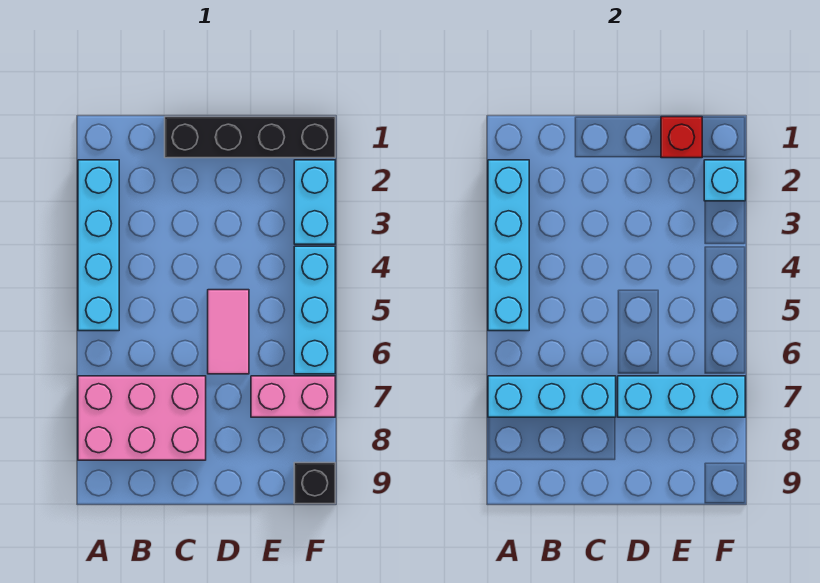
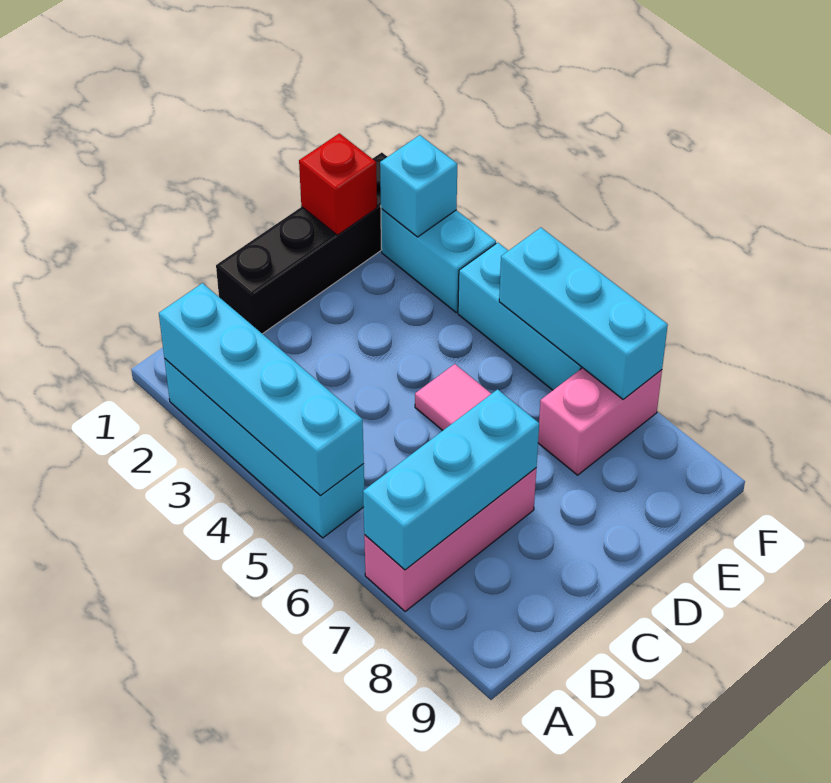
pink 2x3 brick [78,376,206,460] -> pink 1x3 brick [364,468,536,611]
cyan 1x3 brick [618,376,745,417] -> cyan 1x3 brick turned to [499,228,668,399]
black 1x1 brick [294,463,335,504] -> none

